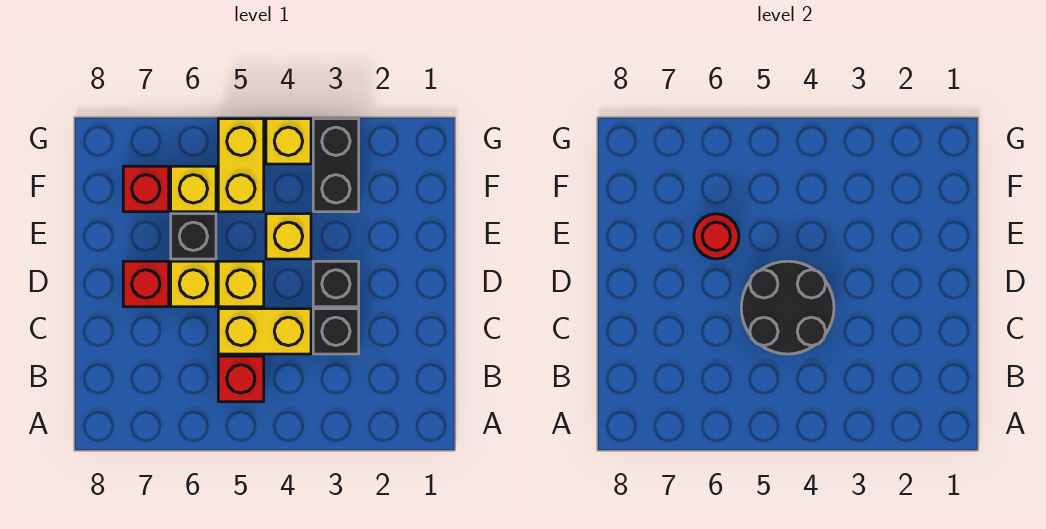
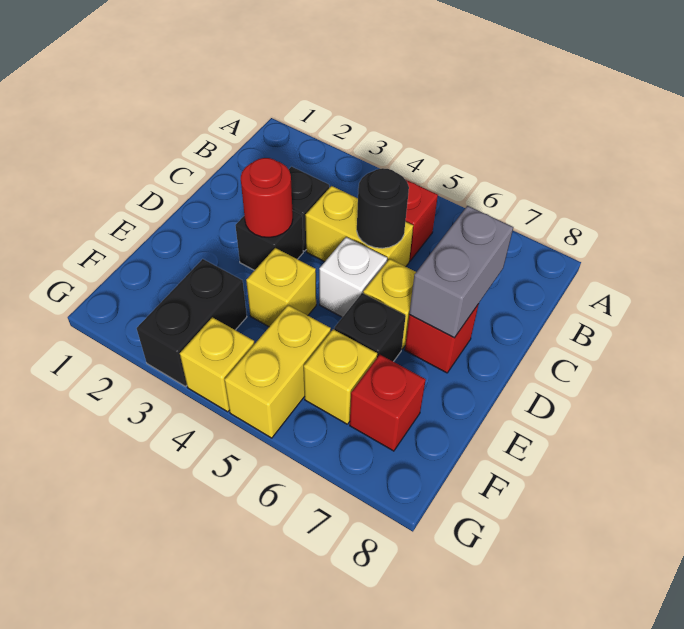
black 2x2 round brick [741,261,834,354] -> black 1x1 round brick [357,168,409,248]
none -> grey 1x2 brick [409,206,513,338]
yellow 1x1 brick [218,261,264,307] -> white 1x1 brick [319,237,387,317]
red 1x1 round brick [694,214,739,259] -> red 1x1 round brick moved to [241,158,293,237]

